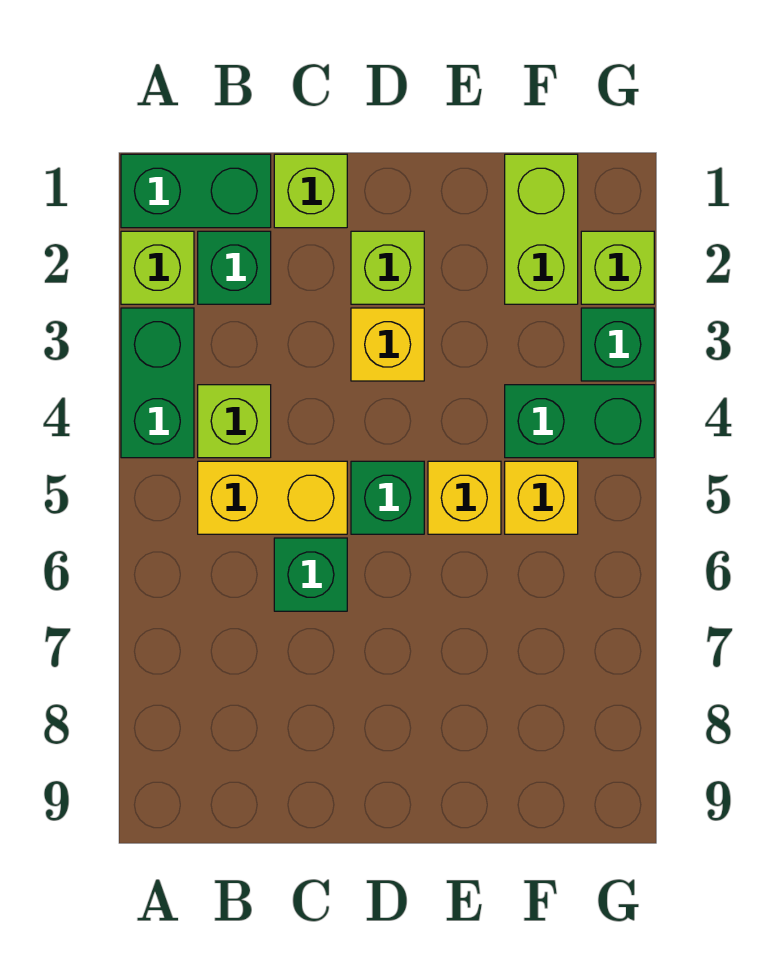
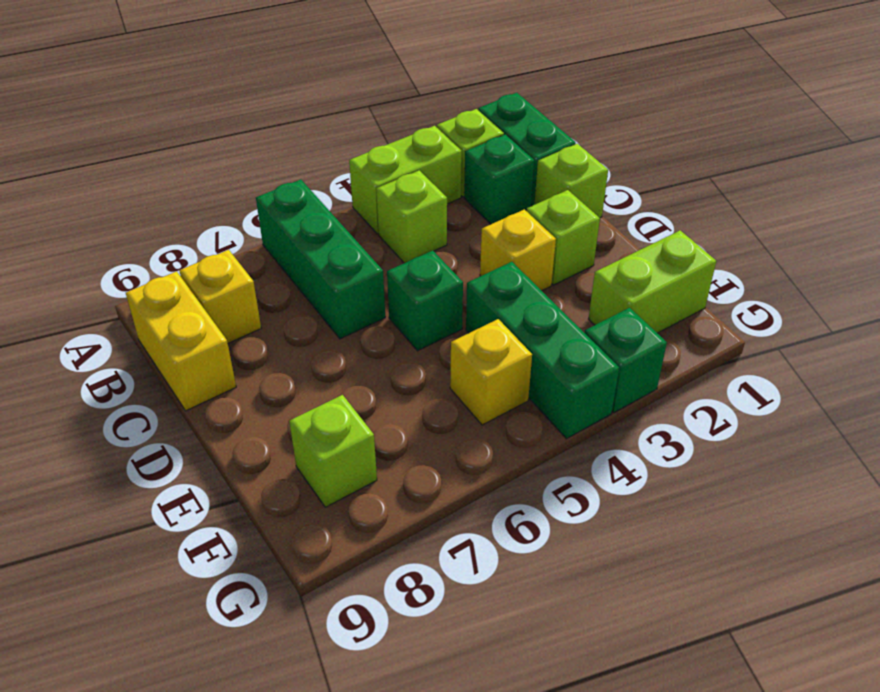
green 1x2 brick [121,308,194,458] -> lime 1x2 brick [349,126,462,234]
yellow 1x2 brick [198,461,347,534] -> yellow 1x2 brick moved to [126,271,236,411]
green 1x1 brick [274,538,347,611] -> green 1x3 brick [256,179,385,339]
yellow 1x1 brick [428,461,501,534] -> yellow 1x1 brick moved to [179,250,261,343]
green 1x2 brick [505,385,654,458] -> green 1x3 brick [466,262,619,439]
lime 1x1 brick [581,231,654,304] -> lime 1x1 brick moved to [289,395,377,507]

